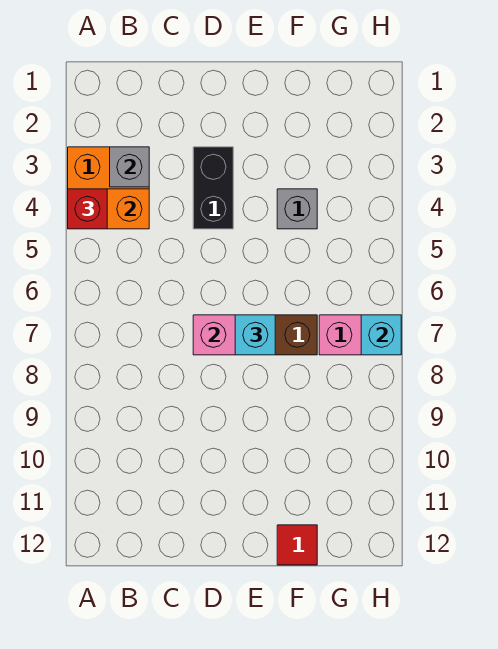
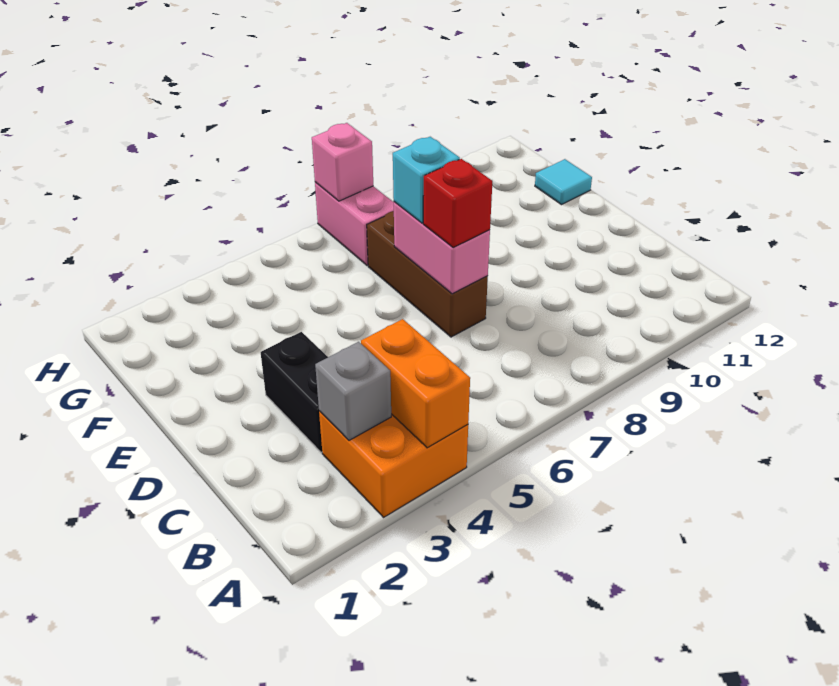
red 1x1 brick [68,189,107,229] -> red 1x1 brick moved to [423,159,492,247]
black 1x2 brick [193,147,233,229] -> black 1x2 brick turned to [261,332,328,452]
grey 1x1 brick [277,189,317,229] -> none
red 1x1 tile [277,525,317,565] -> cyan 1x1 tile [535,159,592,205]
cyan 1x1 brick [361,315,401,355] -> pink 1x1 brick [312,123,373,201]

